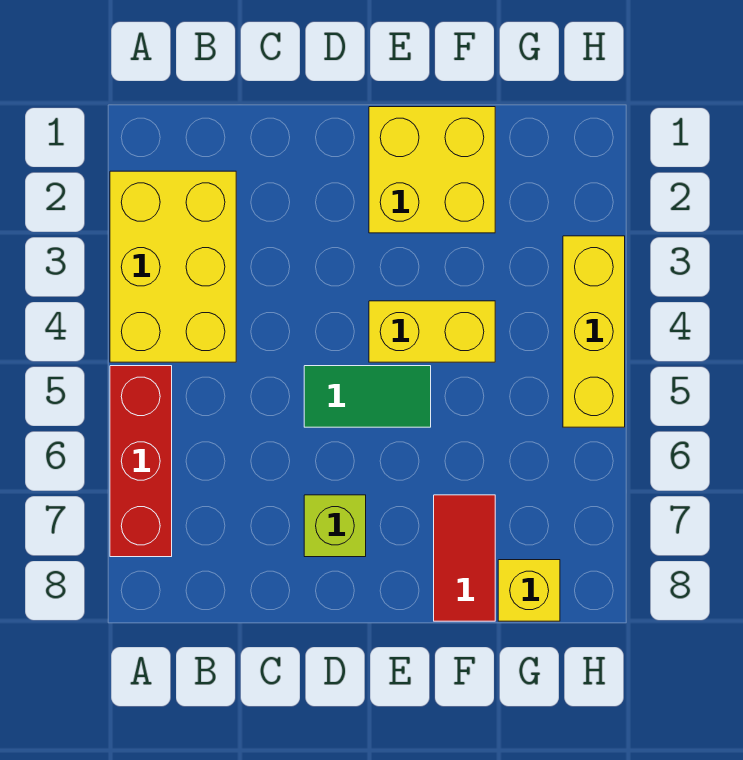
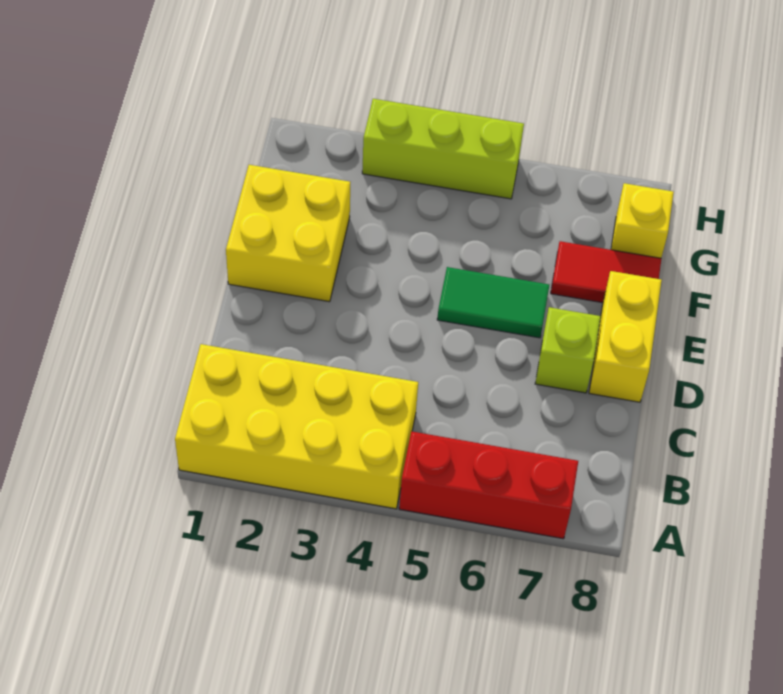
yellow 2x3 brick [110,171,236,362] -> yellow 2x4 brick [175,344,418,509]
green 1x2 tile [304,366,431,427] -> green 1x2 tile turned to [437,267,549,338]
yellow 1x2 brick [369,301,495,362] -> yellow 1x2 brick moved to [589,271,662,402]
yellow 1x3 brick [563,236,625,427] -> lime 1x3 brick [362,99,524,199]

